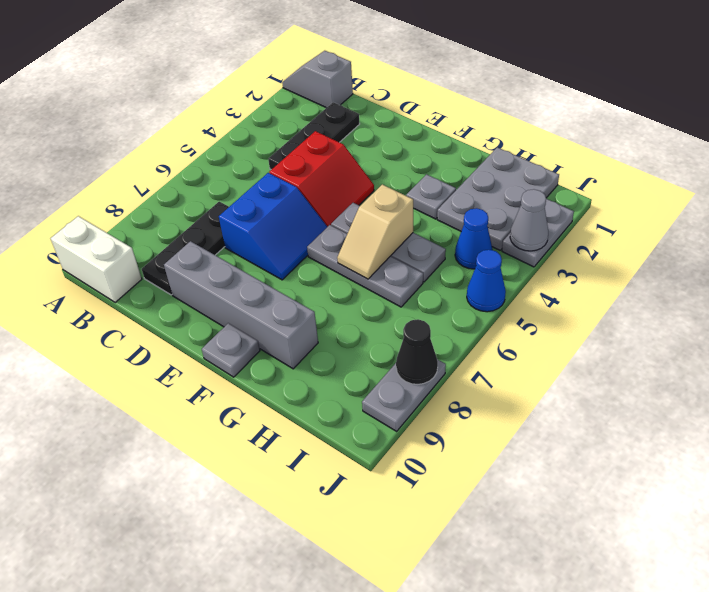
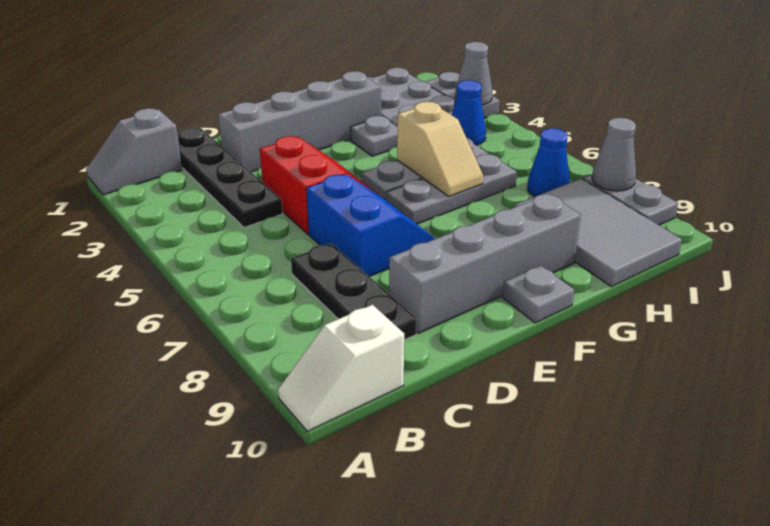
white 1x2 brick [51,216,142,303] -> white 1x2 slope [278,305,404,431]
black 1x3 plate [268,102,360,170] -> black 1x4 plate [178,128,283,228]
none -> grey 1x4 brick [218,71,381,172]
none -> grey 2x3 tile [515,178,682,287]
blue 1x1 cone [467,250,506,312] -> blue 1x1 cone moved to [527,128,570,197]
black 1x1 cone [396,319,438,385] -> grey 1x1 cone [592,118,636,191]

